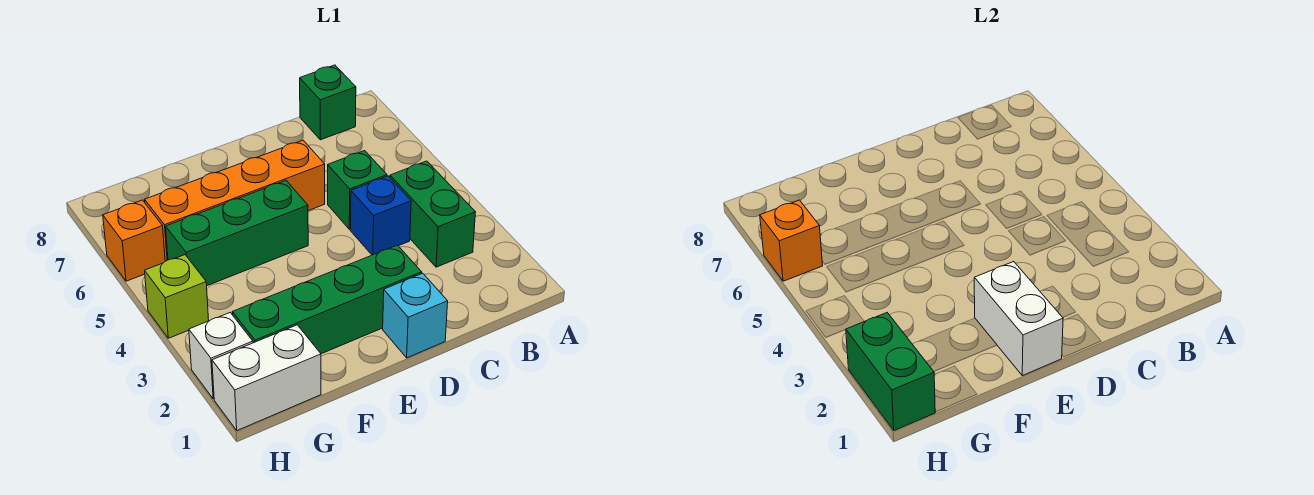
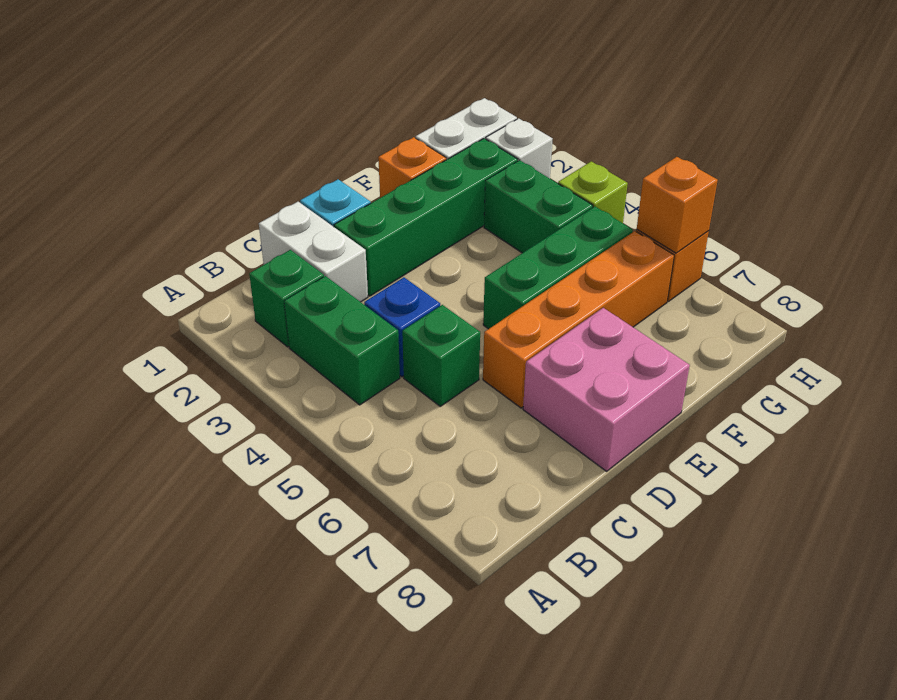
green 1x1 brick [300,65,356,140] -> green 1x1 brick moved to [249,250,324,347]
none -> pink 2x2 brick [523,308,690,471]
white 1x2 brick [974,262,1063,376] -> white 1x2 brick moved to [259,202,368,302]
none -> orange 1x1 brick [378,137,446,198]
green 1x2 brick [846,313,935,430] -> green 1x2 brick moved to [484,160,593,253]

